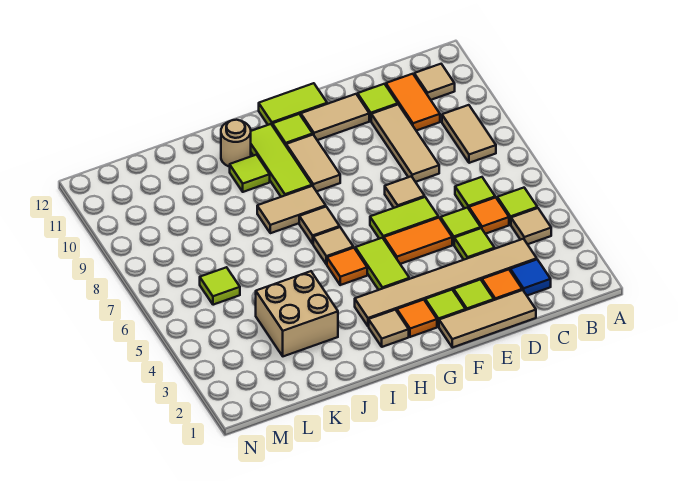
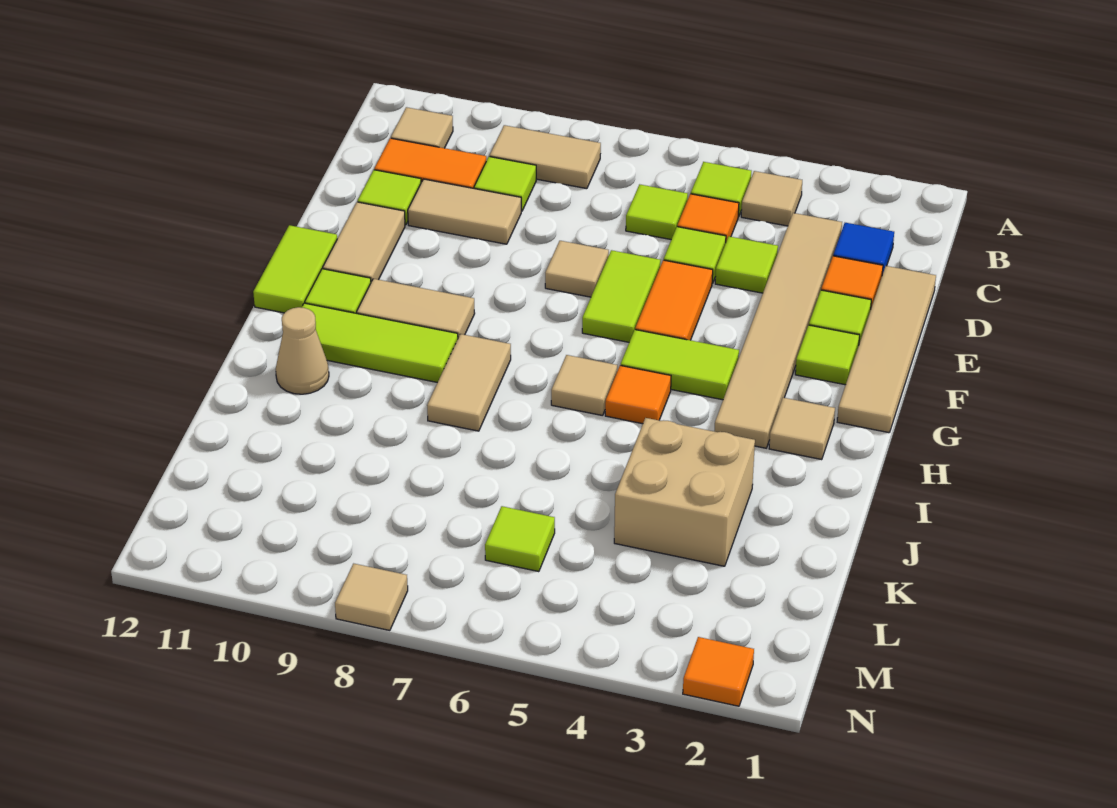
tan 1x3 tile [439,290,536,347] -> tan 1x4 tile [837,266,936,433]
tan 1x3 tile [371,105,439,182] -> tan 1x2 tile [408,179,521,244]
orange 1x1 tile [397,300,437,337] -> orange 1x1 tile moved to [683,637,754,706]
tan 1x1 tile [299,207,340,244] -> tan 1x1 tile moved to [335,564,408,631]
lime 1x1 tile [230,155,270,192] -> lime 1x1 tile moved to [474,157,536,211]
tan 1x1 round brick [221,120,251,167] -> tan 1x1 cone [276,307,329,394]

